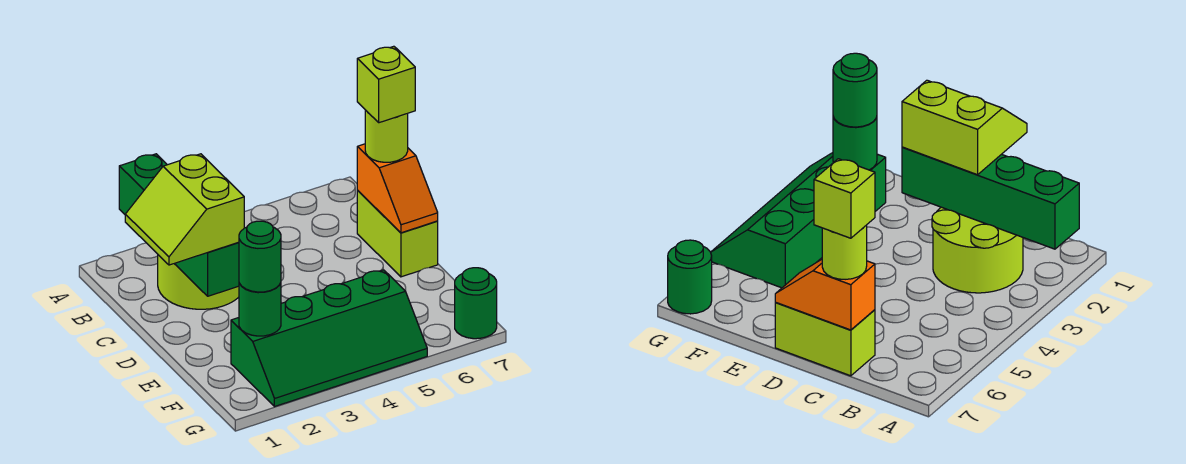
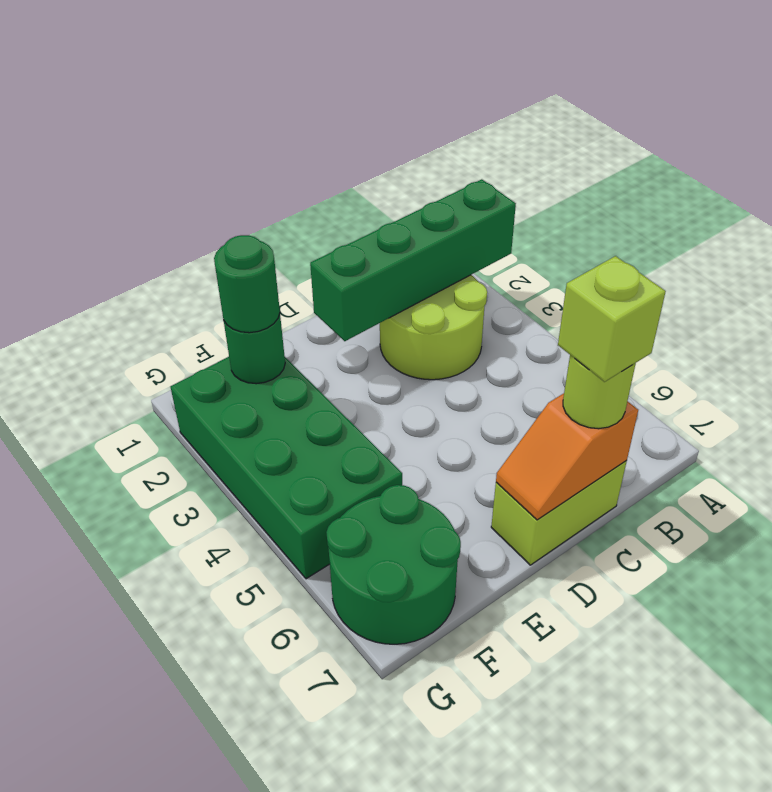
lime 2x2 slope [125,154,244,265] -> none
green 2x4 slope [231,270,427,407] -> green 2x4 brick [171,357,402,579]
green 1x1 round brick [455,268,497,339] -> green 2x2 round brick [326,485,461,644]

